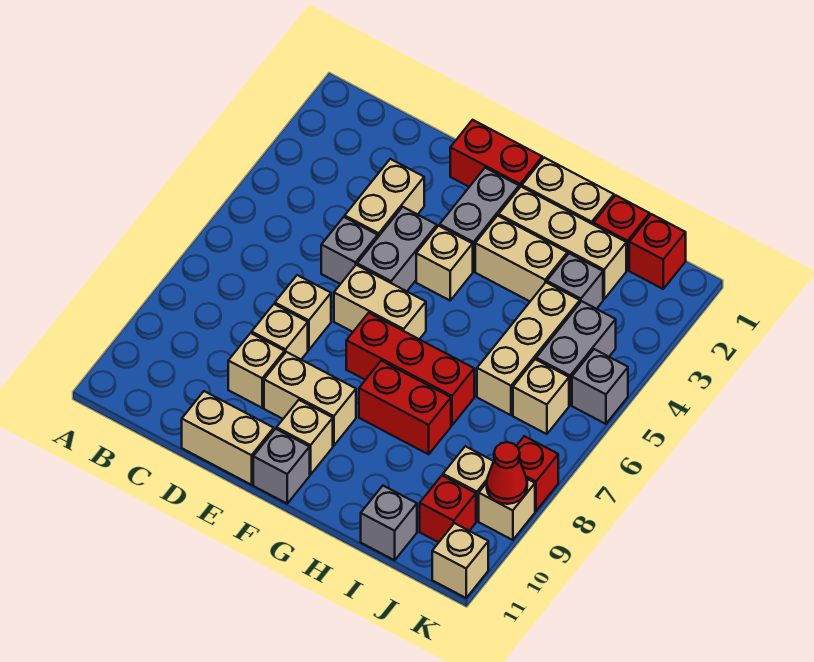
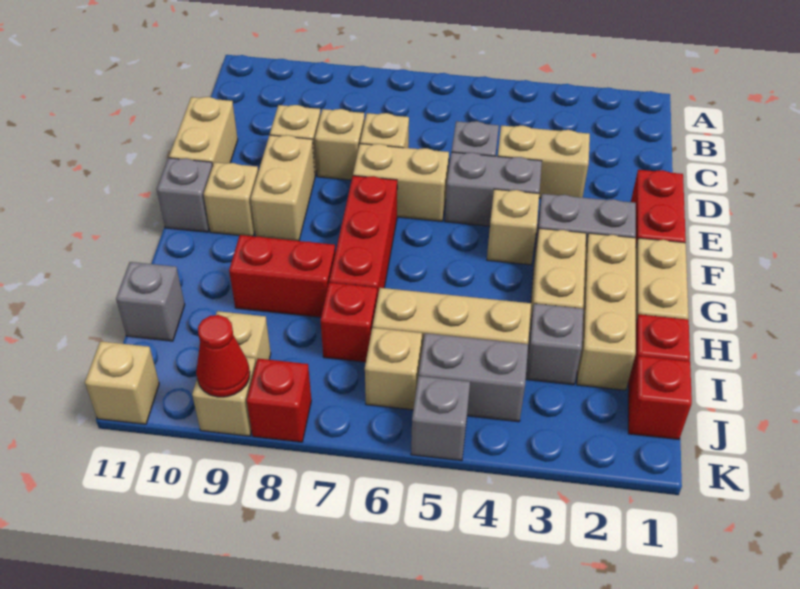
tan 1x2 brick [334,265,426,339] -> tan 1x2 brick turned to [353,144,449,221]
red 1x2 brick [359,361,451,454] -> red 1x2 brick turned to [229,235,335,317]
red 1x1 brick [420,475,476,542] -> red 1x1 brick moved to [321,282,377,362]

